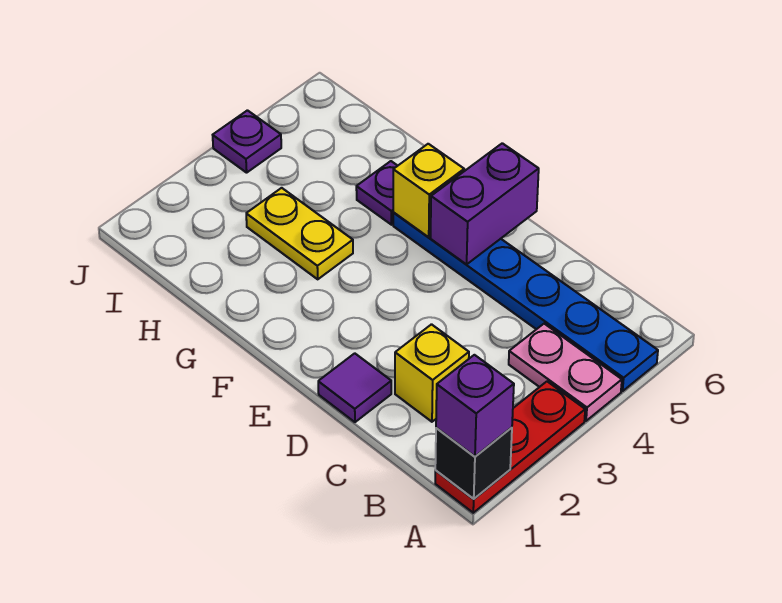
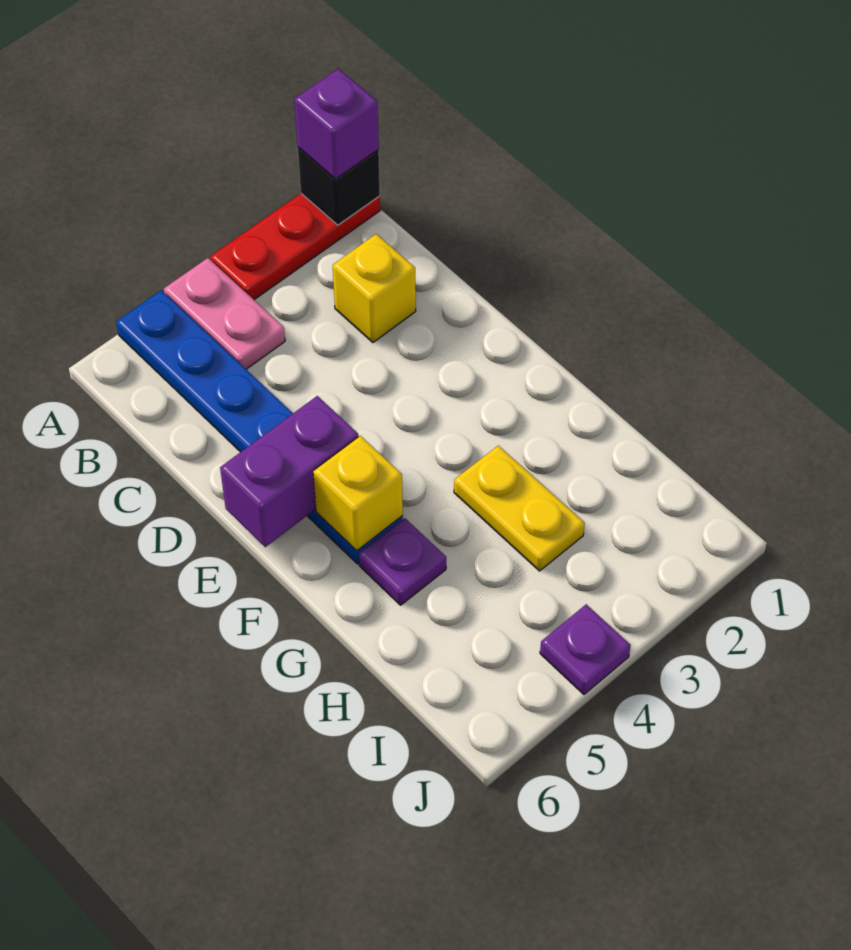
purple 1x1 tile [318,353,391,422] -> none

